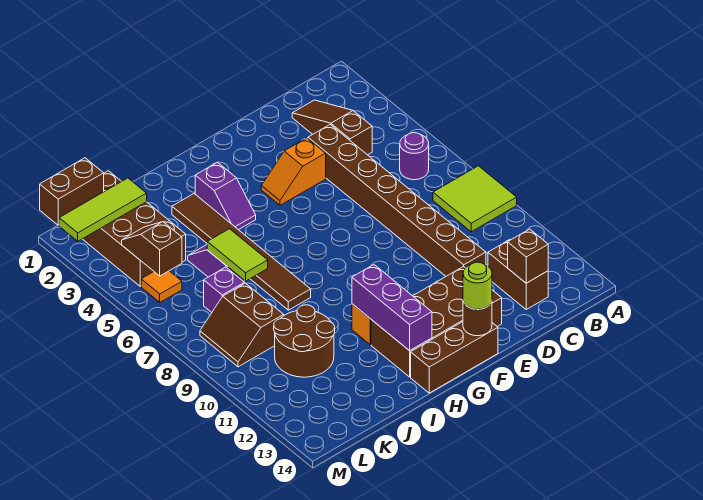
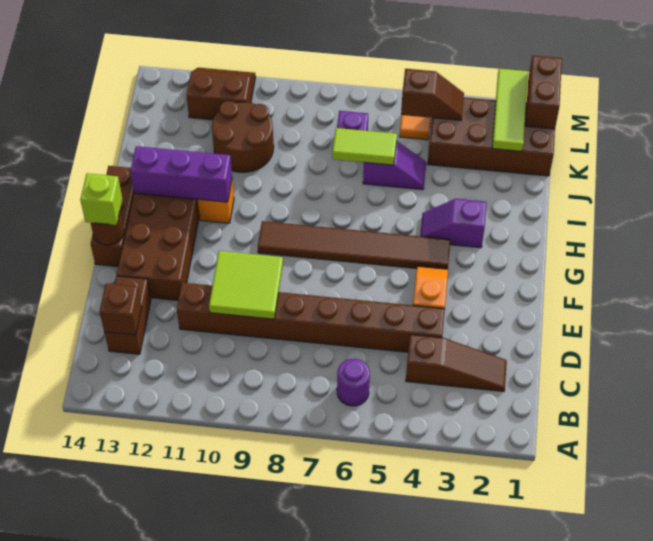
lime 2x2 tile [433,166,517,232] -> lime 2x2 tile moved to [209,251,283,319]
brown 1x2 brick [488,240,548,309] -> brown 1x2 brick turned to [104,276,151,354]
lime 1x1 round brick [463,262,492,309] -> lime 1x1 brick [80,173,122,225]
brown 1x6 tile [172,194,311,310] -> brown 1x6 tile moved to [258,221,450,269]
brown 2x2 slope [200,283,284,367] -> brown 2x2 slope moved to [186,68,256,120]

